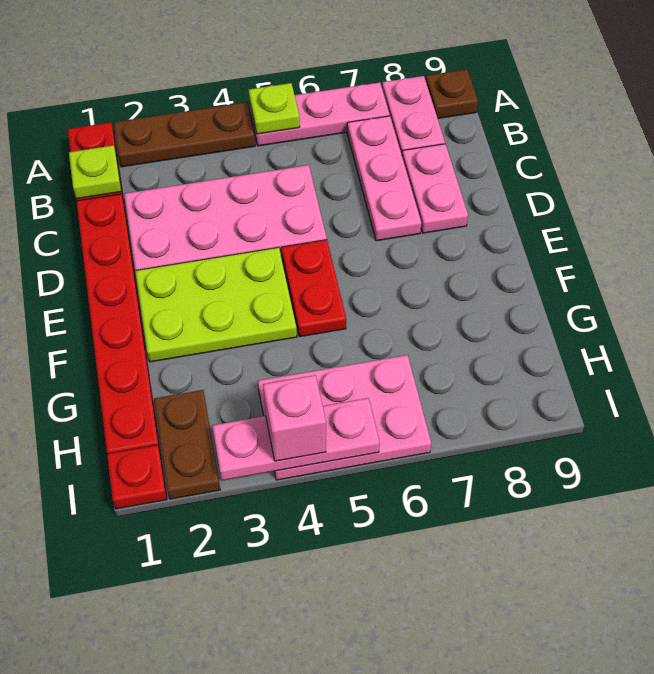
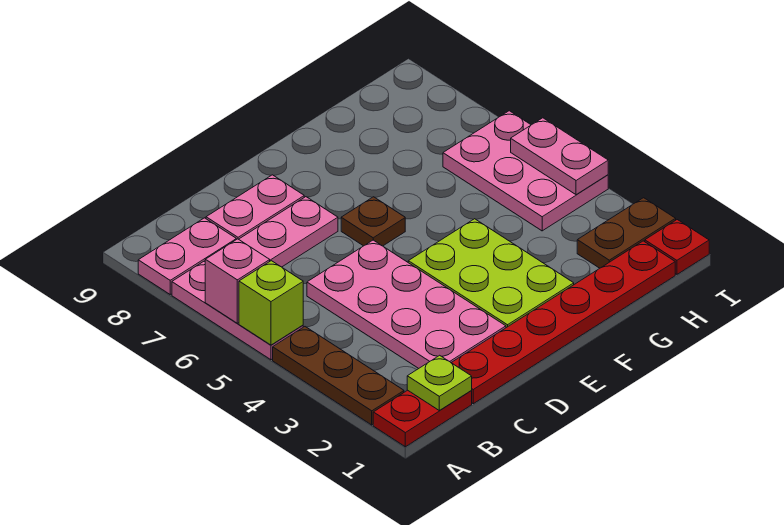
lime 1x1 plate [249,83,300,134] -> lime 1x1 brick [239,261,303,345]
brown 1x1 plate [426,69,478,118] -> brown 1x1 plate moved to [341,197,405,246]
red 1x2 plate [281,240,346,337] -> none
pink 1x3 plate [212,398,380,480] -> pink 1x2 plate [511,118,608,195]
pink 1x1 brick [263,375,326,461] -> pink 1x1 brick moved to [205,239,270,323]

